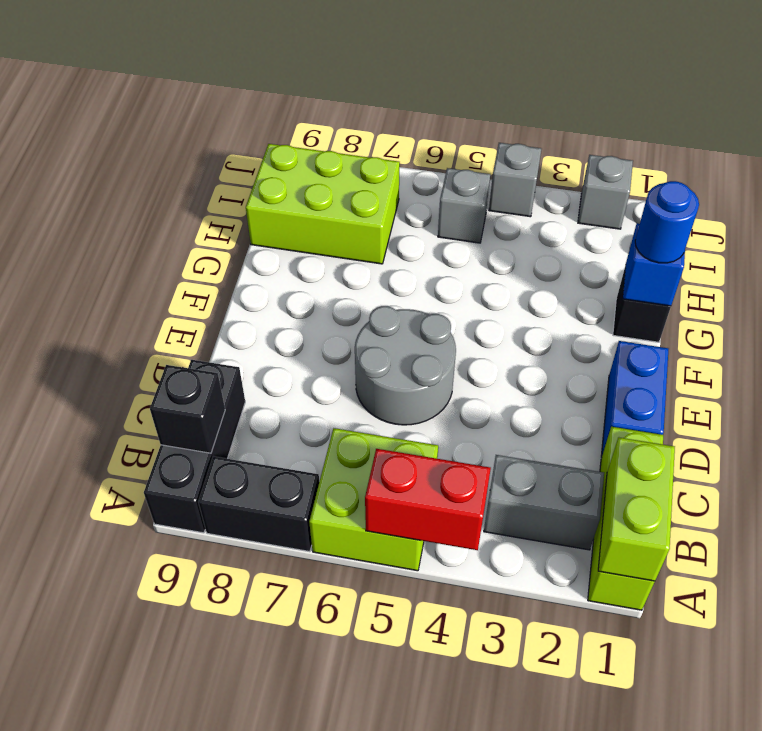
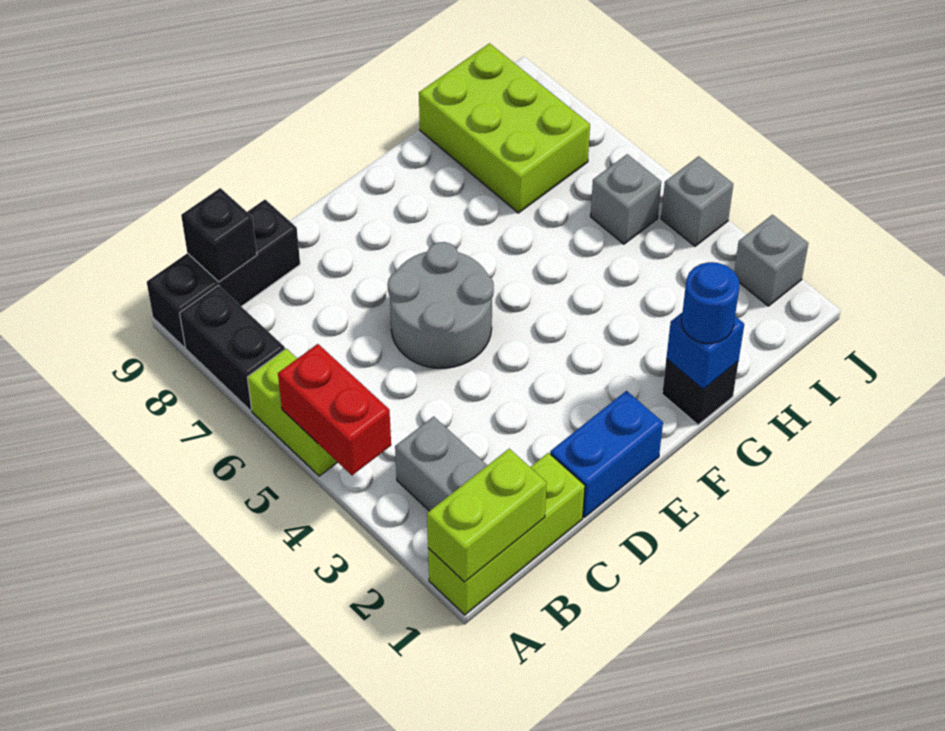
lime 2x2 brick [309,428,438,571] -> lime 1x2 brick [247,349,337,476]

